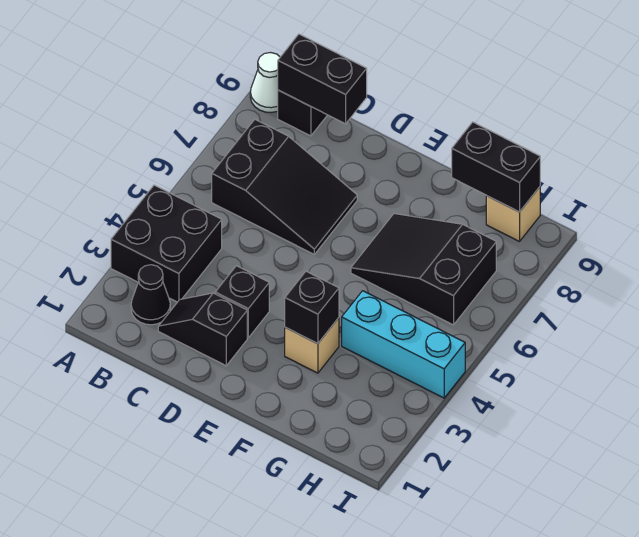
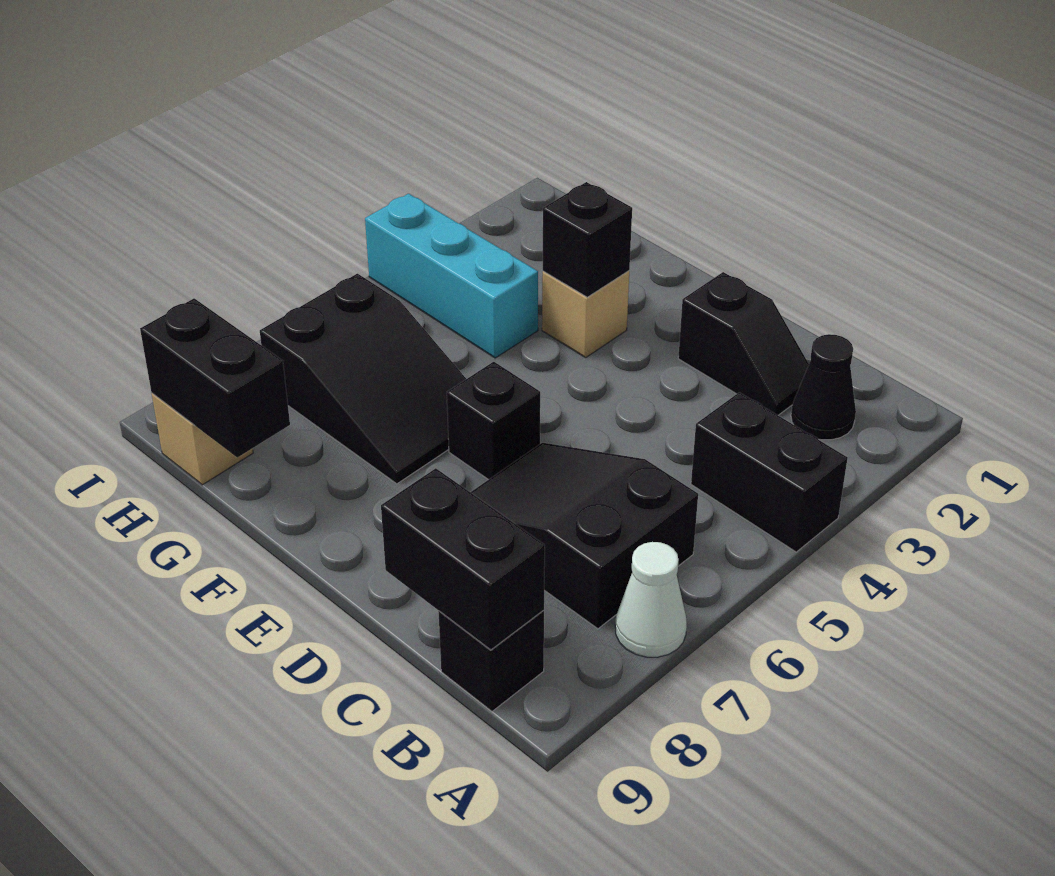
black 2x2 brick [111,185,222,302] -> black 1x2 brick [691,392,848,552]
white 1x1 cone [250,53,280,113] -> white 1x1 cone moved to [615,542,687,657]
black 1x1 brick [215,266,269,338] -> black 1x1 brick moved to [447,362,540,480]

